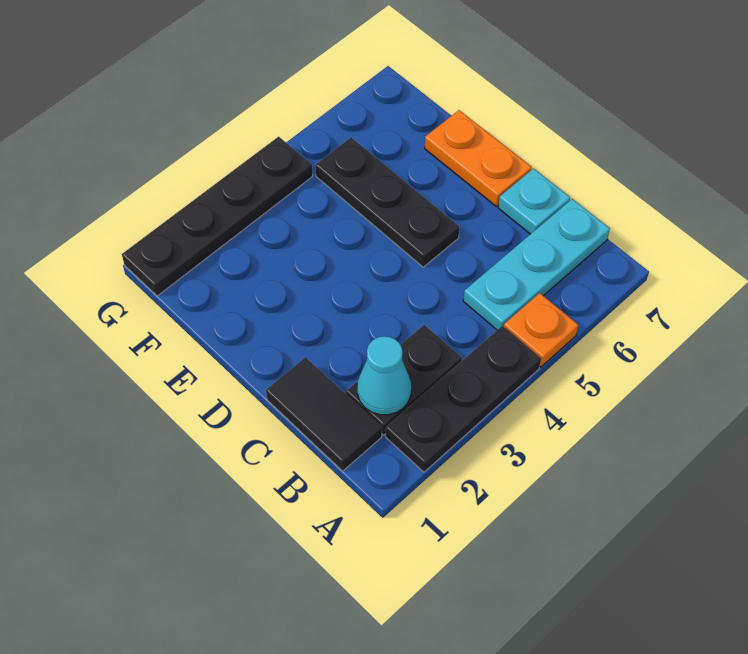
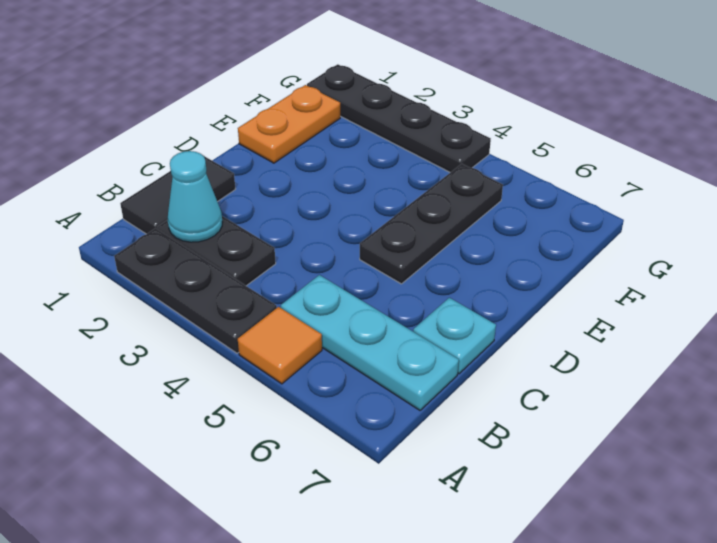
orange 1x1 plate [504,293,578,367] -> orange 1x1 tile [238,307,322,384]
orange 1x2 plate [425,110,532,206] -> orange 1x2 plate moved to [238,85,340,163]

